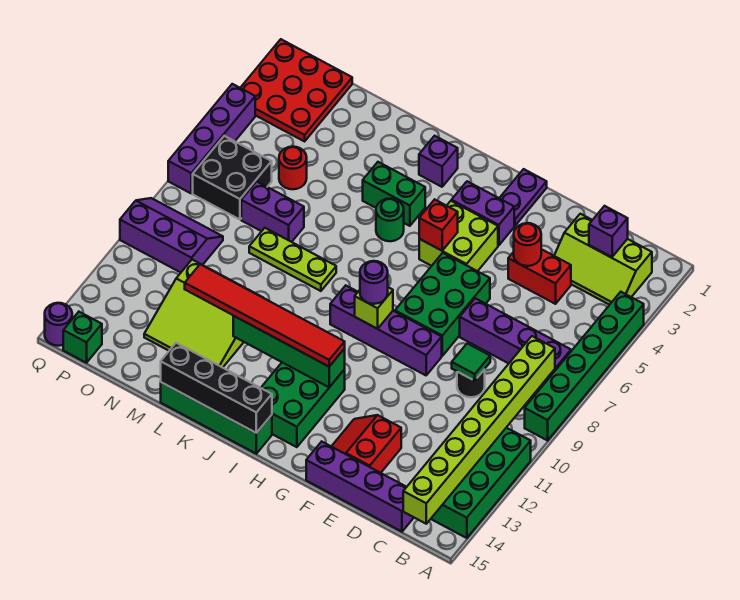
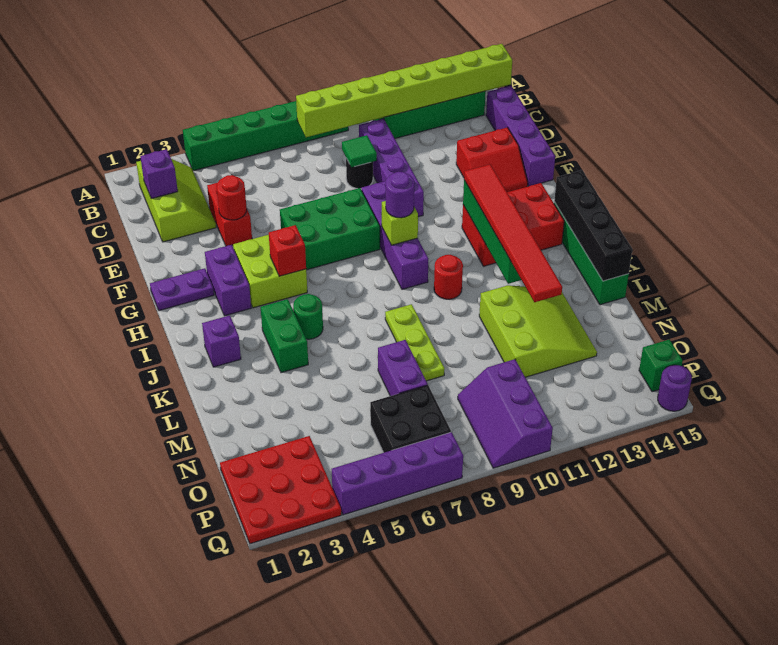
purple 1x4 brick [460,298,571,383] -> purple 1x4 brick moved to [359,119,424,217]
green 2x3 brick [261,363,345,447] -> red 2x3 brick [462,183,564,266]
red 1x1 round brick [279,147,307,189] -> red 1x1 round brick moved to [434,255,463,299]

